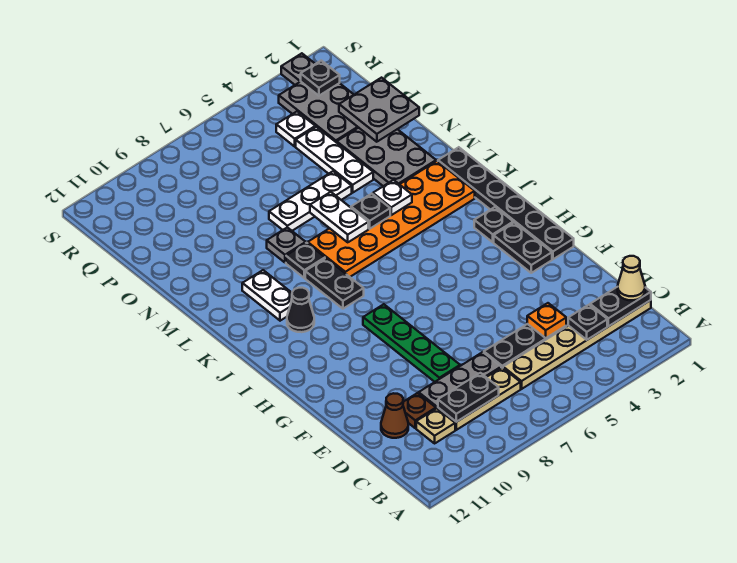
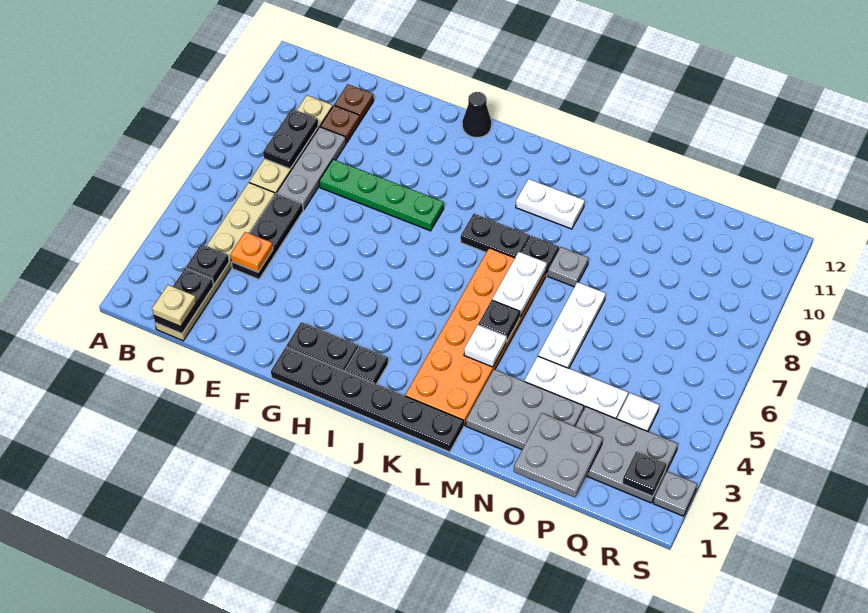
tan 1x1 cone [618,256,645,300] -> tan 1x1 plate [152,285,196,326]
brown 1x1 cone [381,393,408,438] -> brown 1x1 plate [334,84,374,121]
black 1x1 cone [287,288,314,332] -> black 1x1 cone moved to [462,92,491,138]
white 1x2 plate [310,192,368,242] -> white 1x2 plate turned to [492,252,547,317]

